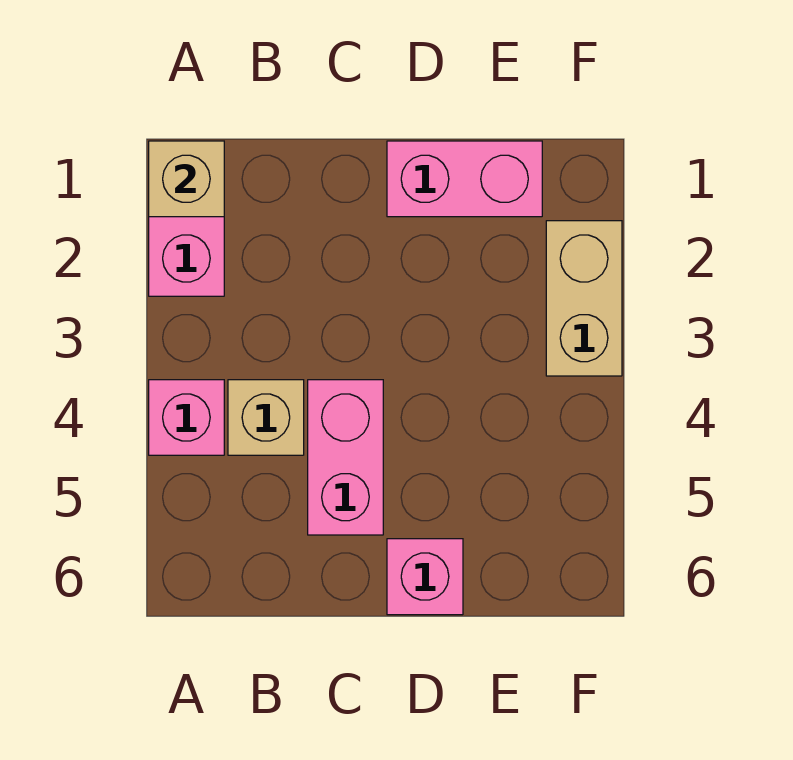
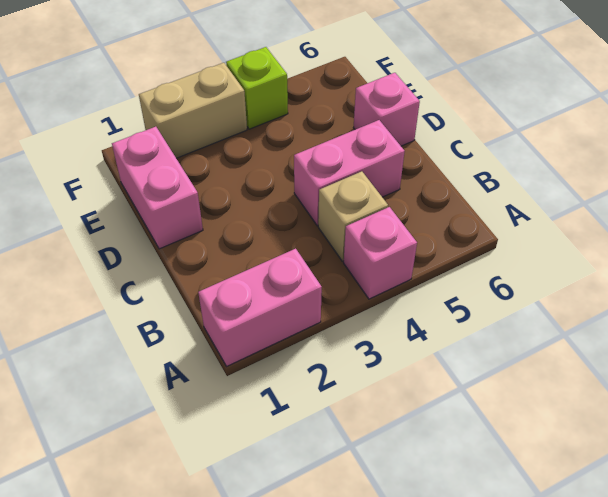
tan 1x1 brick [149,141,224,217] -> none
none -> lime 1x1 brick [226,47,288,129]

